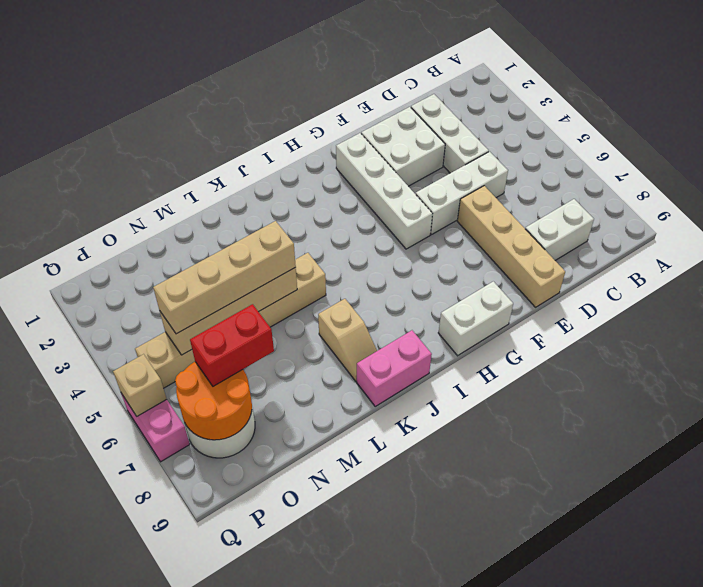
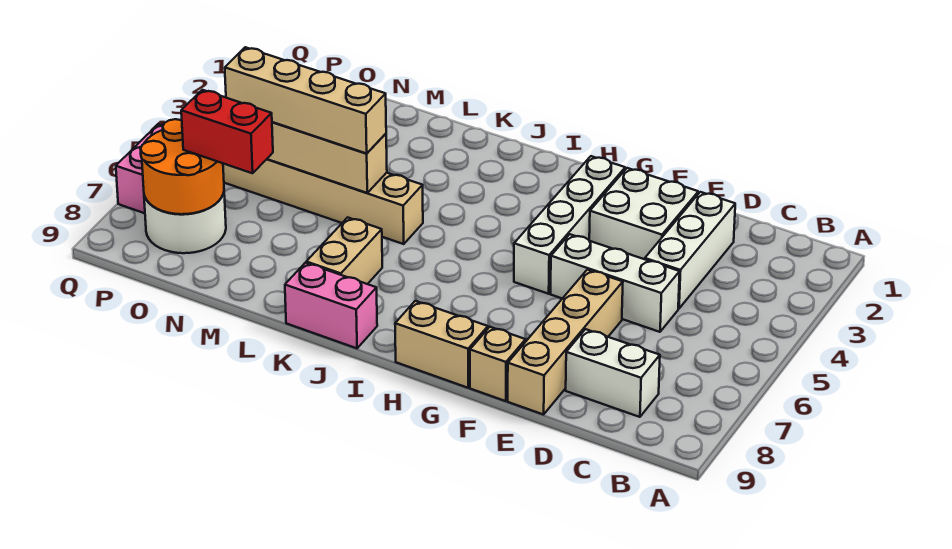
white 1x2 brick [438,281,513,356] -> tan 1x2 brick [395,301,488,388]
tan 1x2 slope [318,299,377,381] -> tan 1x2 brick [306,217,382,284]
tan 1x1 brick [113,354,167,416] -> tan 1x1 brick moved to [470,327,526,401]

